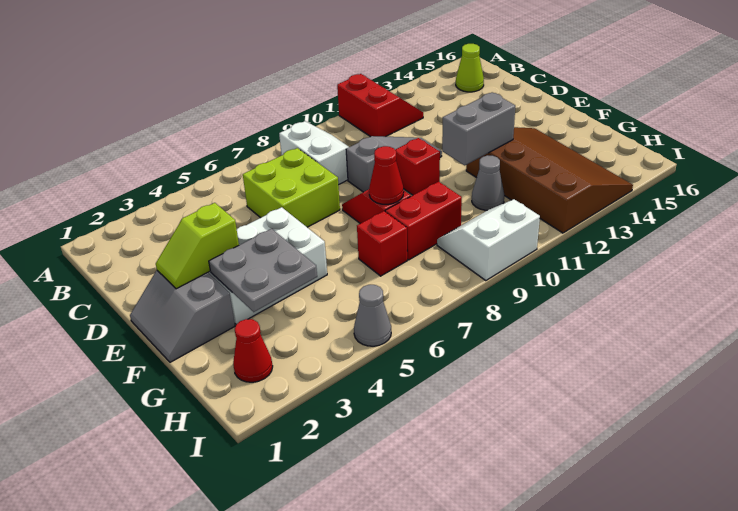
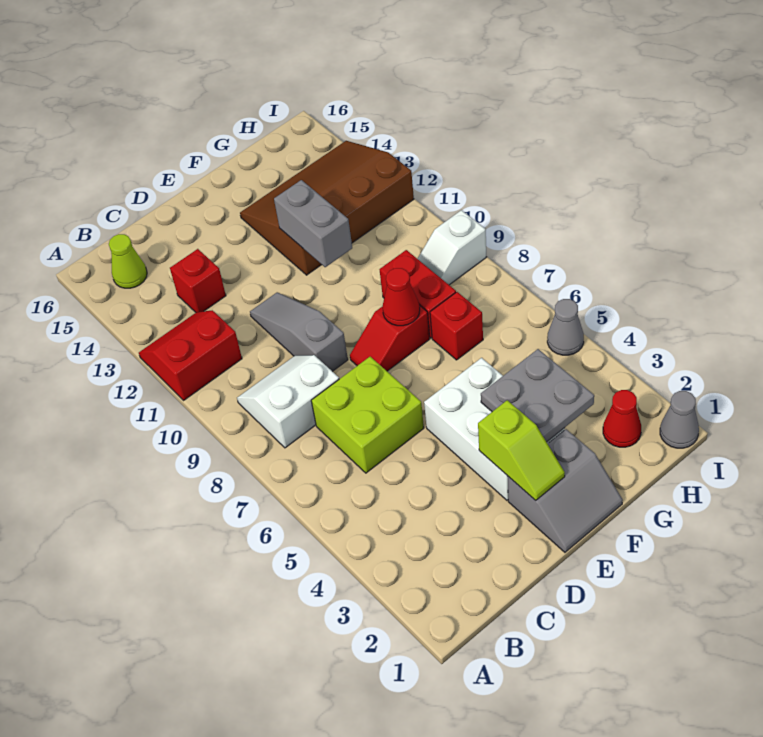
red 1x1 brick [395,138,440,195] -> red 1x1 brick moved to [170,249,226,312]
grey 1x1 cone [472,155,504,210] -> grey 1x1 cone moved to [660,391,699,448]
white 2x2 slope [437,199,540,281] -> white 1x2 slope [418,210,487,285]

